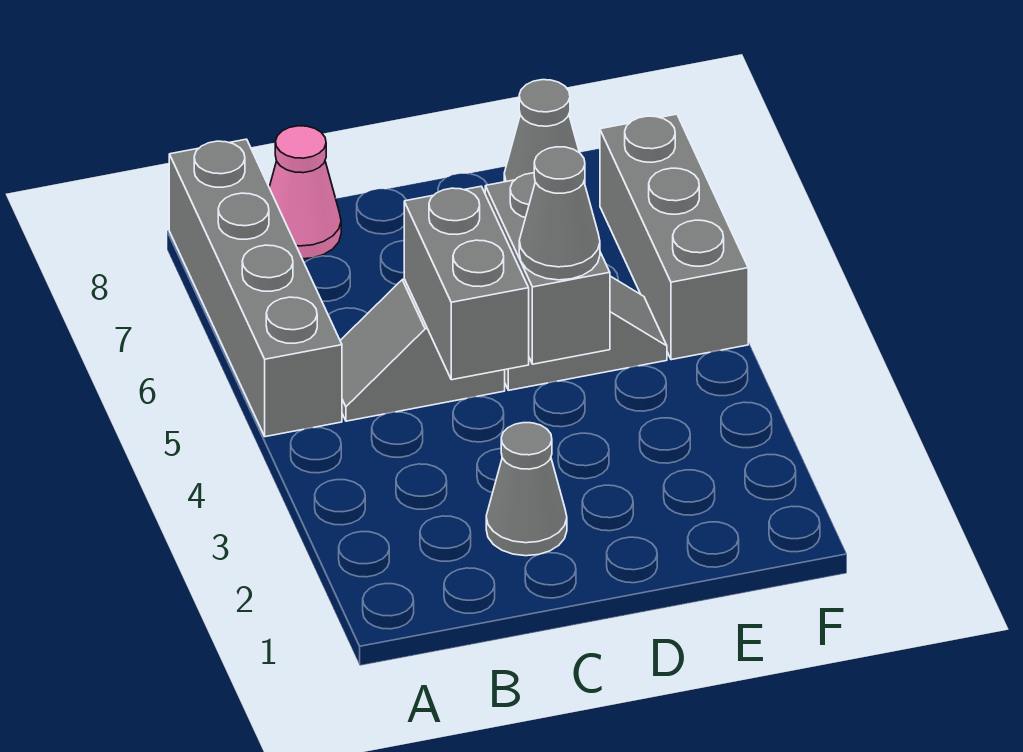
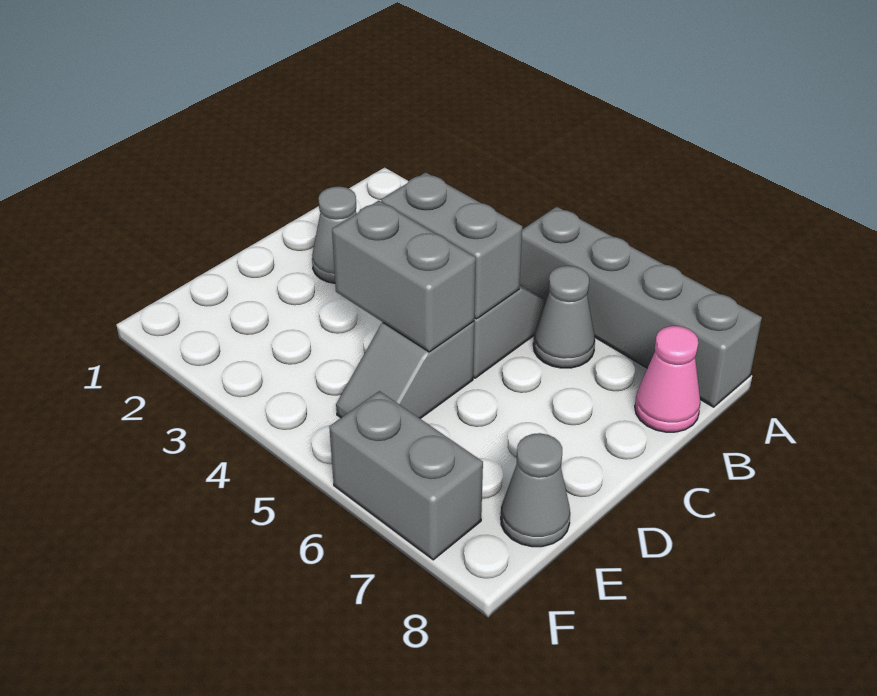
grey 1x1 cone [519,147,600,280] -> grey 1x1 cone moved to [533,266,595,368]
grey 1x3 brick [600,114,748,360] -> grey 1x2 brick [329,391,483,560]

